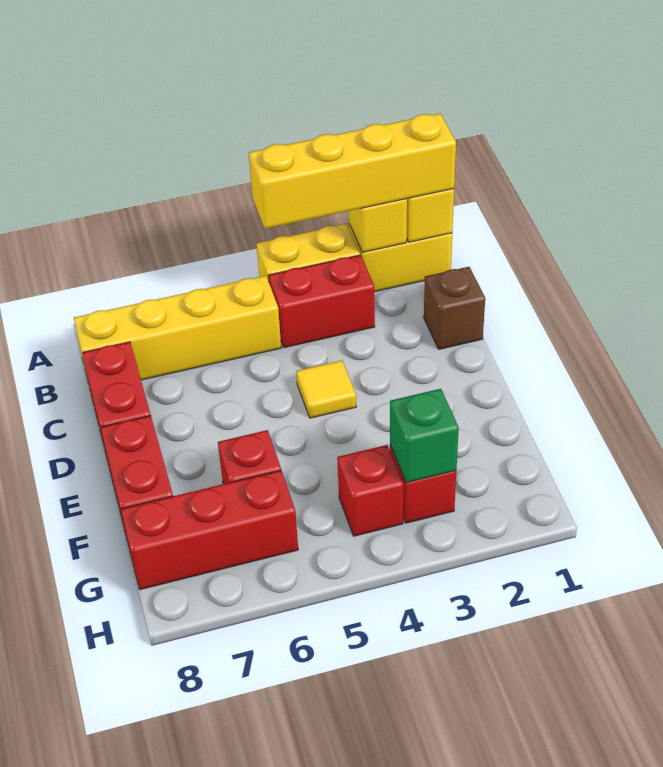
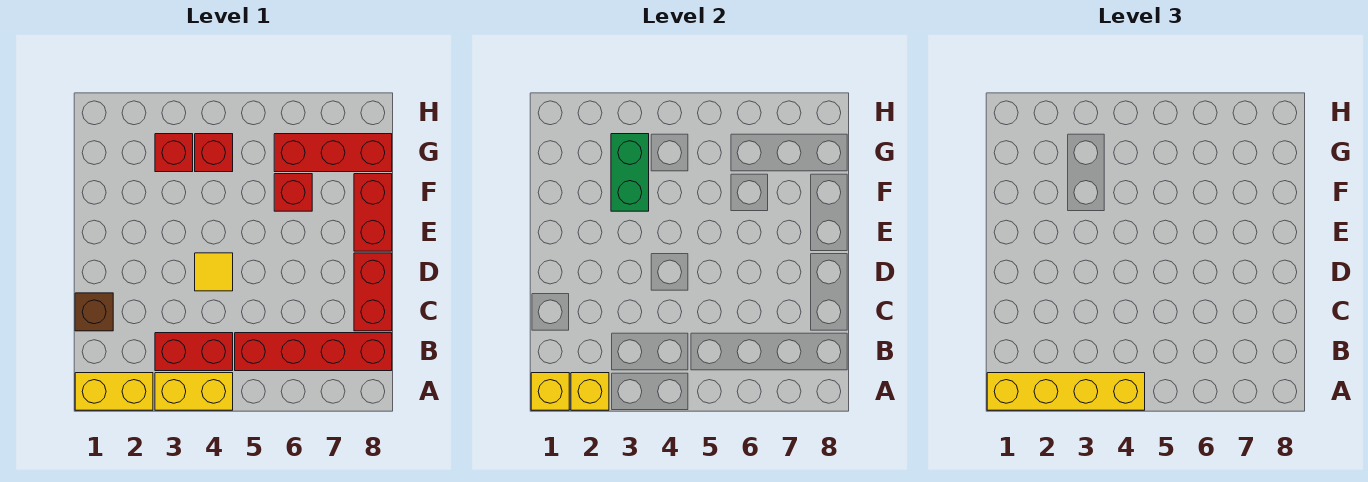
yellow 1x4 brick [74,276,281,383] -> red 1x4 brick [235,333,392,371]
green 1x1 brick [390,389,459,483] -> green 1x2 brick [611,134,649,211]

